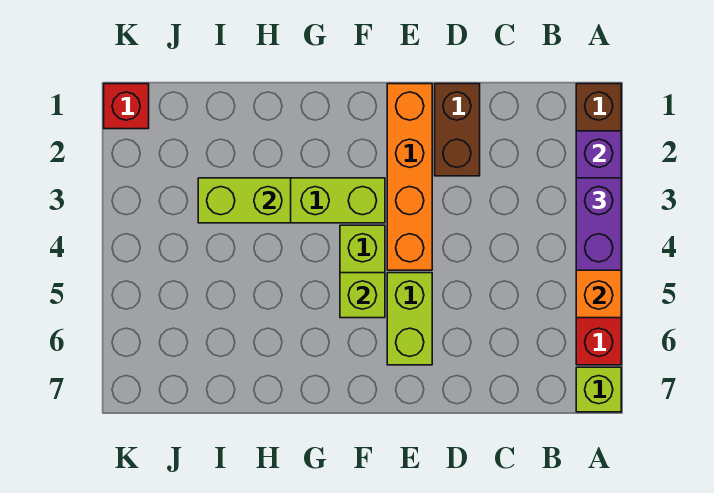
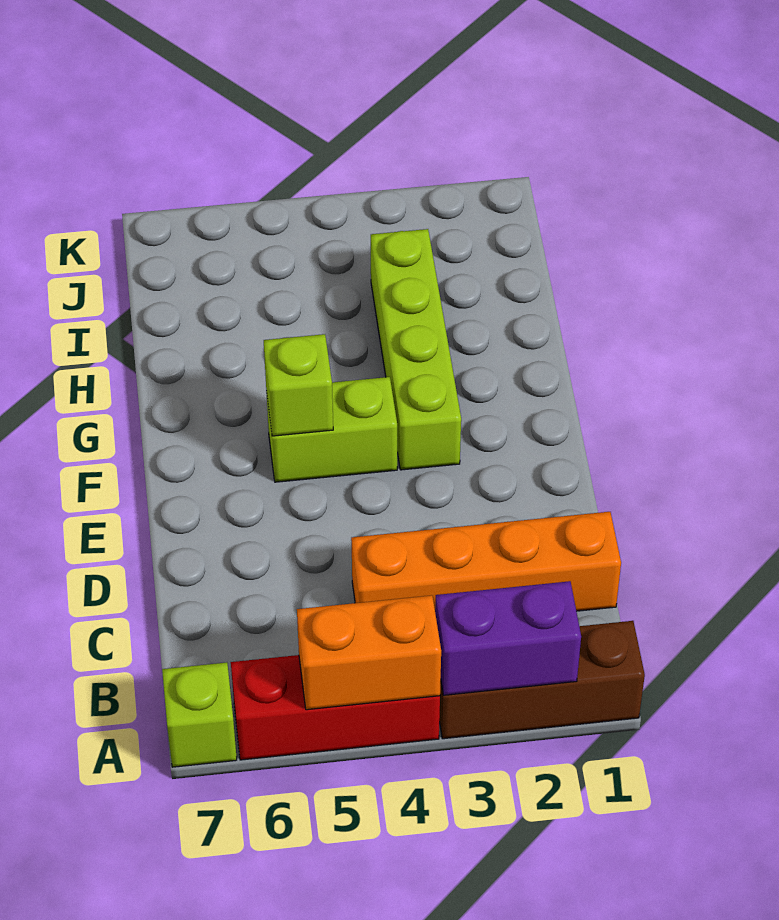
purple 1x2 brick [576,178,621,270] -> none
brown 1x2 brick [435,84,480,176] -> none
orange 1x4 brick [387,84,432,270] -> orange 1x4 brick moved to [351,512,621,611]
lime 1x2 brick [387,273,432,365] -> none
lime 1x2 brick [198,178,291,223] -> none
red 1x1 brick [104,84,149,129] -> none

